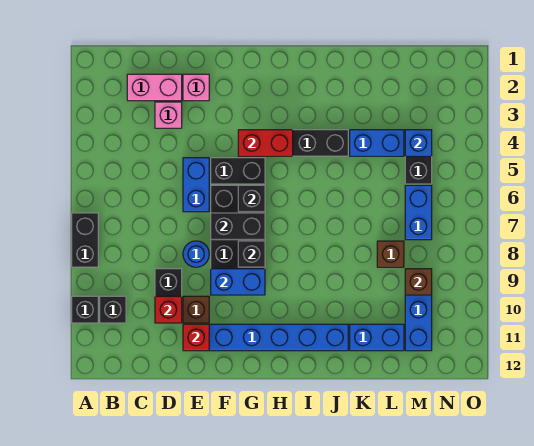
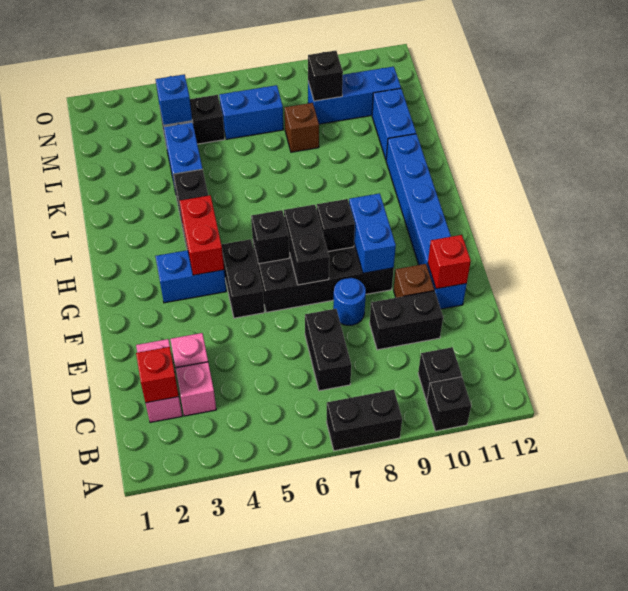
none -> black 1x2 brick [305,309,351,391]
red 1x1 brick [155,296,182,323] -> red 1x1 brick moved to [136,347,179,403]
pink 1x1 brick [183,74,209,101] -> pink 1x1 brick moved to [176,362,216,416]
blue 1x2 brick [183,158,209,212] -> blue 1x2 brick moved to [155,250,226,303]
brown 1x1 brick [405,269,432,295] -> black 1x1 brick [308,51,343,101]

